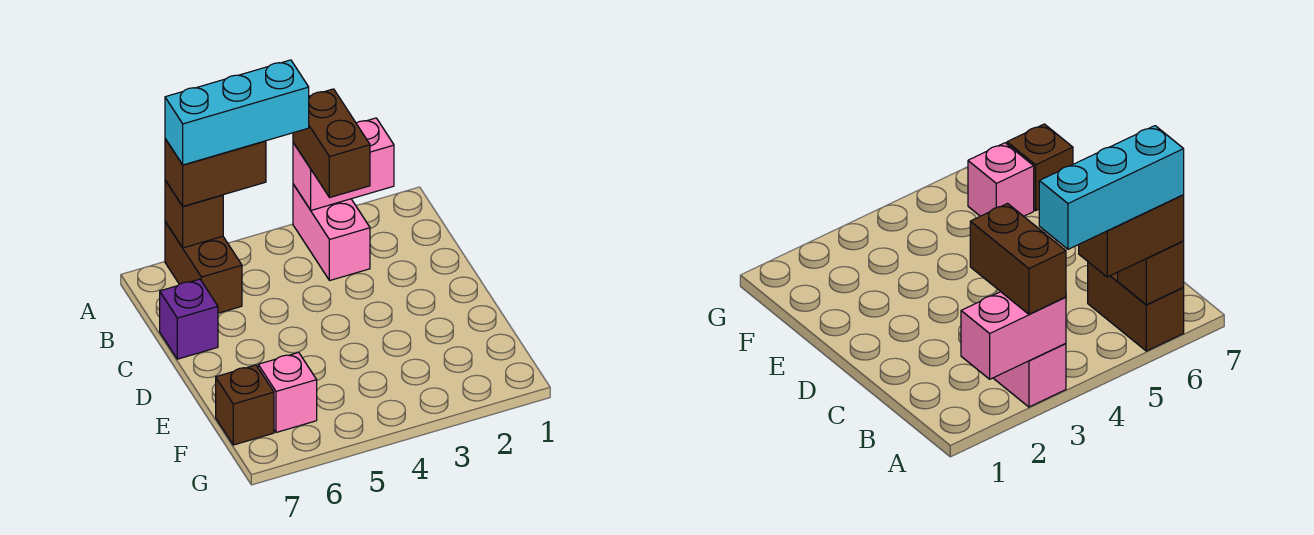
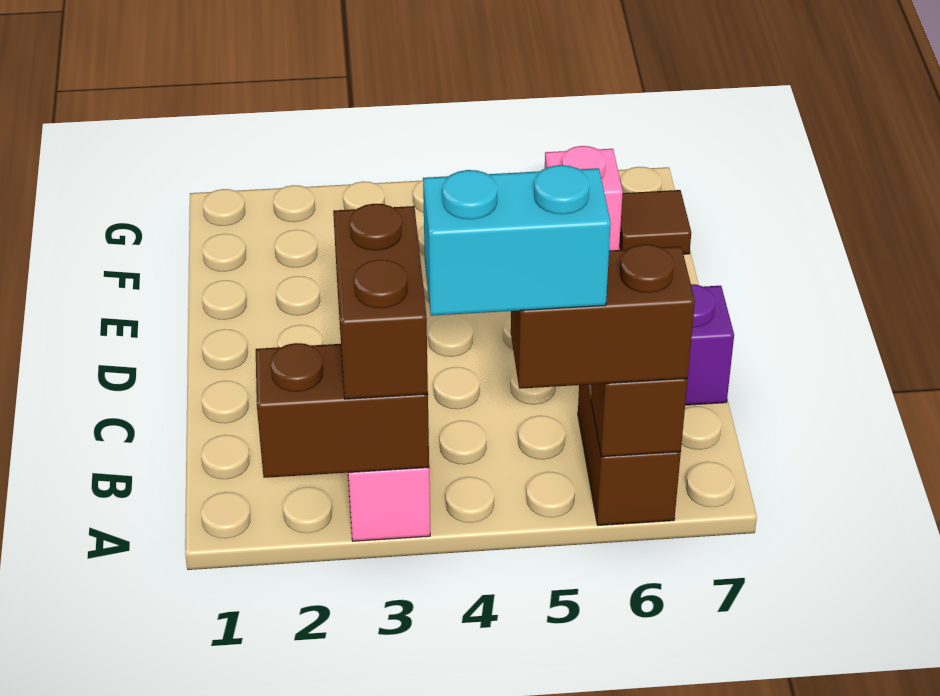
pink 1x2 brick [293,118,394,210] -> brown 1x2 brick [256,343,429,478]
cyan 1x3 brick [165,60,309,165] -> cyan 1x2 brick [423,165,611,316]
brown 1x1 brick [216,365,274,445] -> brown 1x1 tile [619,190,691,254]

